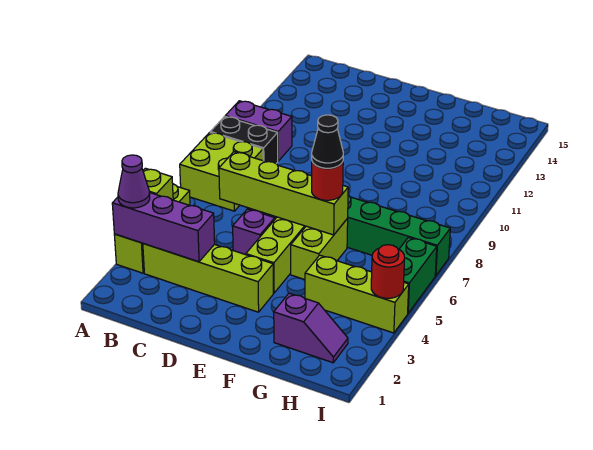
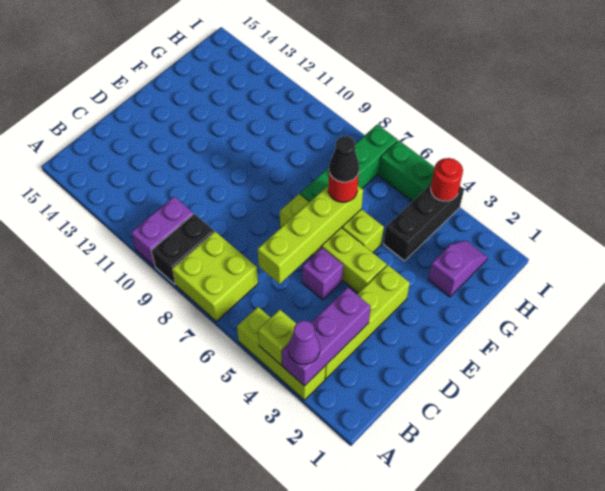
lime 1x3 brick [305,255,409,333] -> black 1x3 brick [384,185,464,261]

